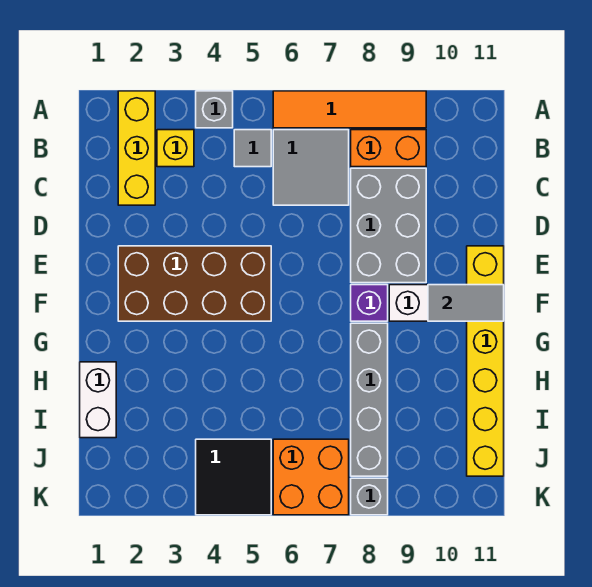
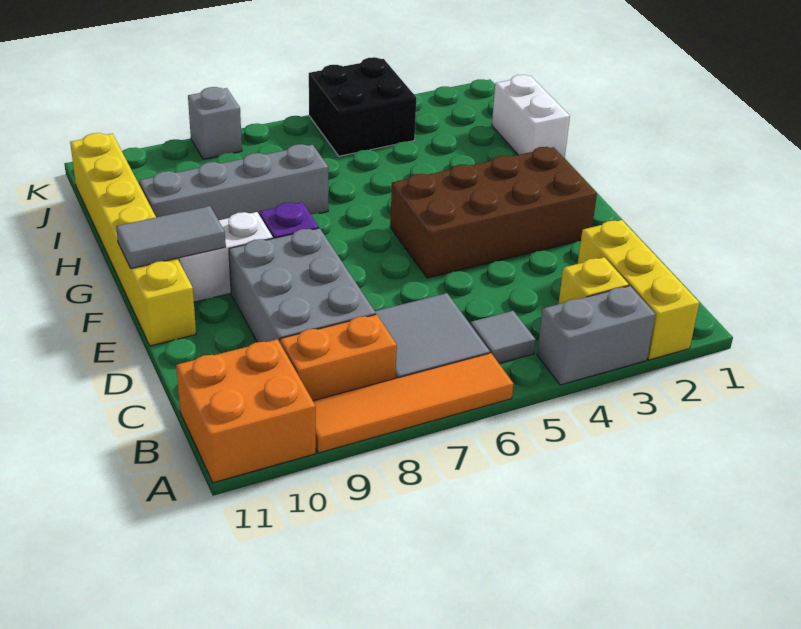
grey 1x1 brick [196,91,233,128] -> grey 1x2 brick [537,286,655,385]
grey 1x4 brick [351,323,388,476] -> grey 1x4 brick turned to [139,144,328,220]
black 2x2 tile [196,439,271,515] -> black 2x2 brick [309,57,416,156]
orange 2x2 brick [273,439,349,515] -> orange 2x2 brick moved to [176,339,316,483]

